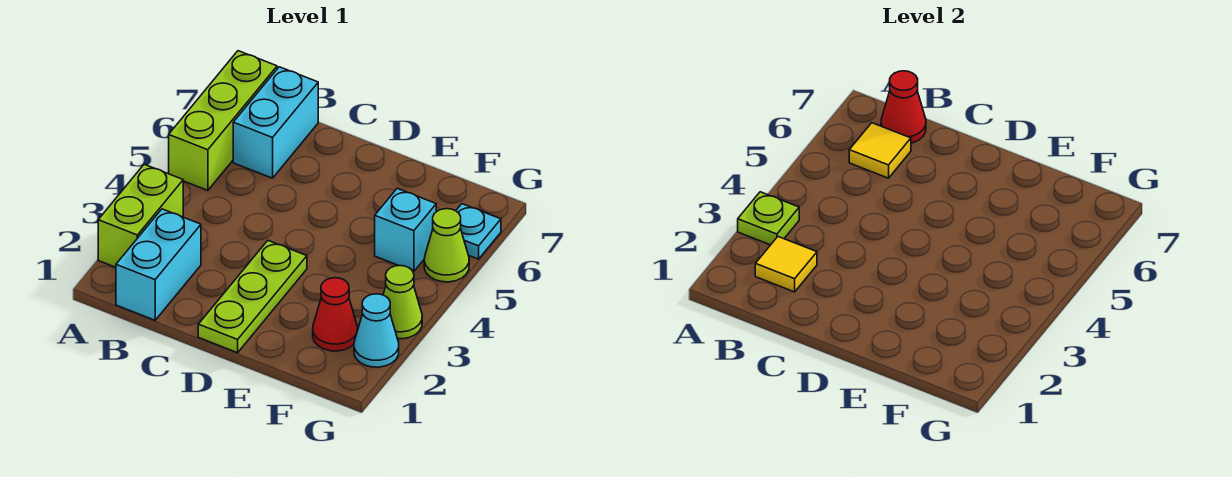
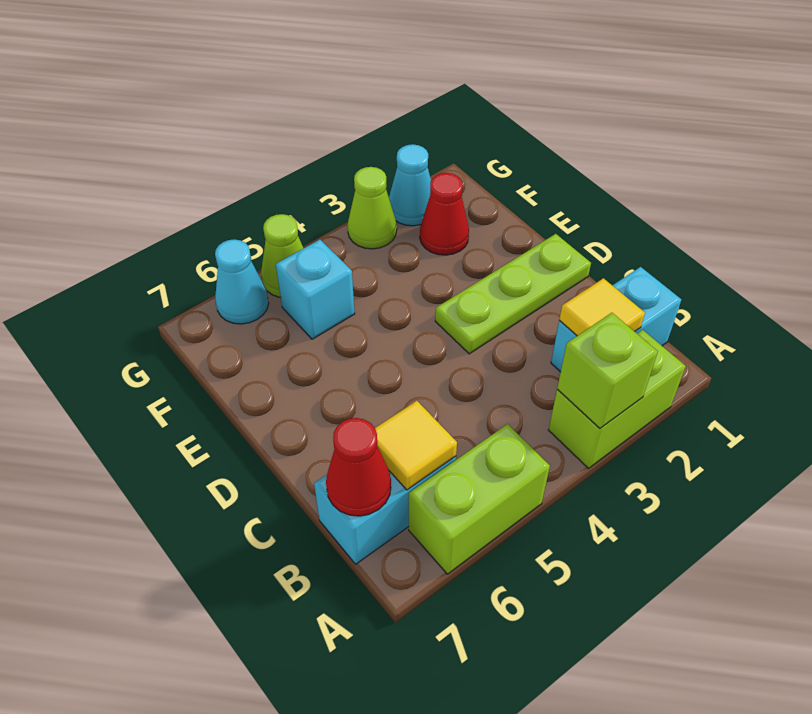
lime 1x1 plate [738,192,799,245] -> lime 1x1 brick [557,313,658,428]
lime 1x3 brick [169,51,277,191] -> lime 1x2 brick [409,424,550,574]
cyan 1x1 plate [456,204,501,259] -> cyan 1x1 cone [215,239,269,324]

